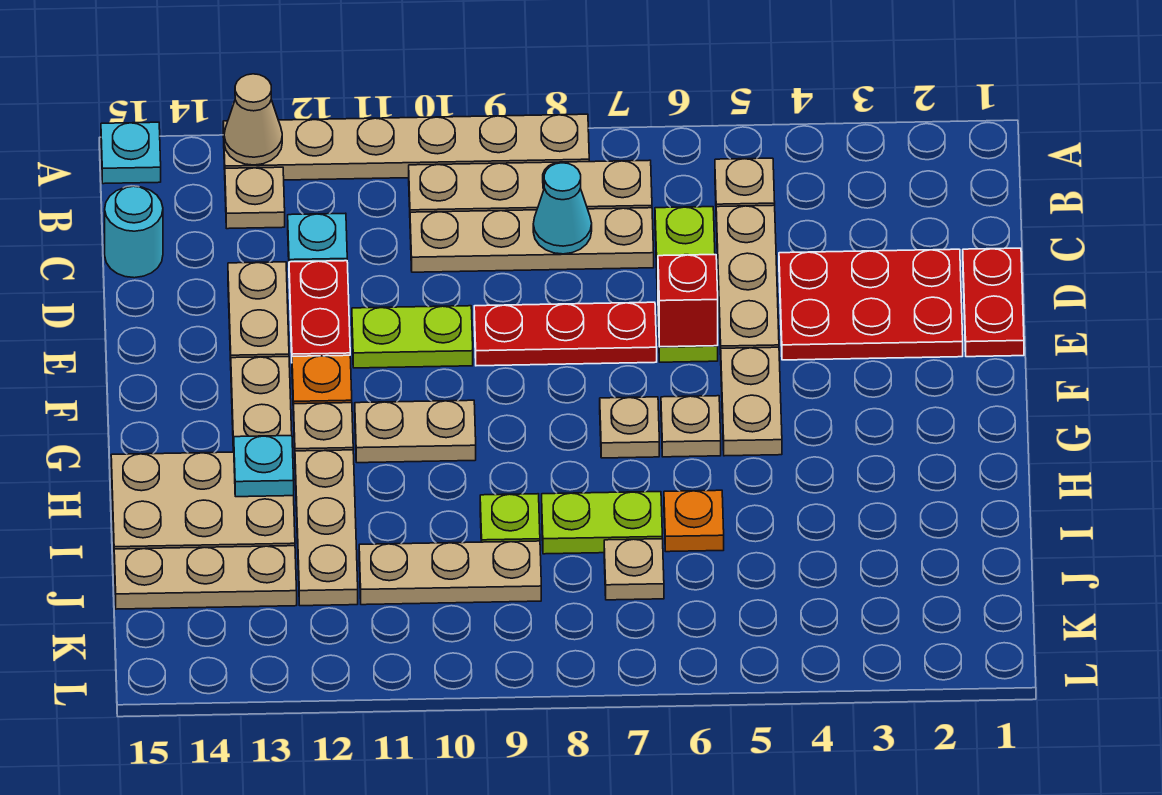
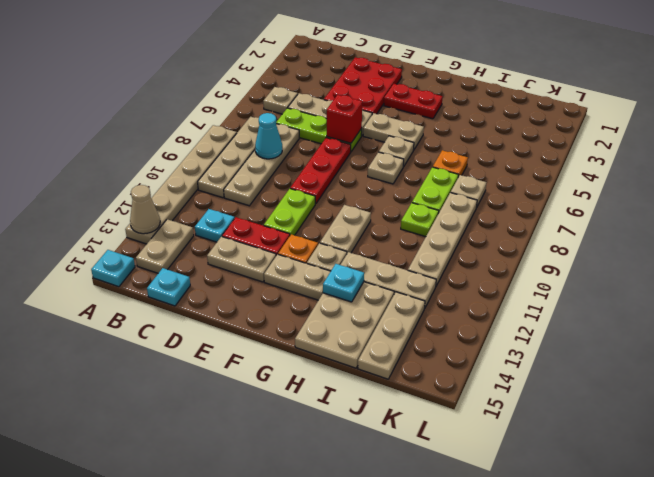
tan 1x1 plate [225,167,285,229] -> tan 1x2 plate [136,219,194,273]
cyan 1x1 round brick [105,186,163,278] -> cyan 1x1 plate [147,268,190,306]
red 1x2 plate [963,248,1024,357] -> red 1x2 plate moved to [384,84,443,119]
tan 1x3 plate [359,541,541,605] -> tan 1x4 plate [408,193,477,286]

